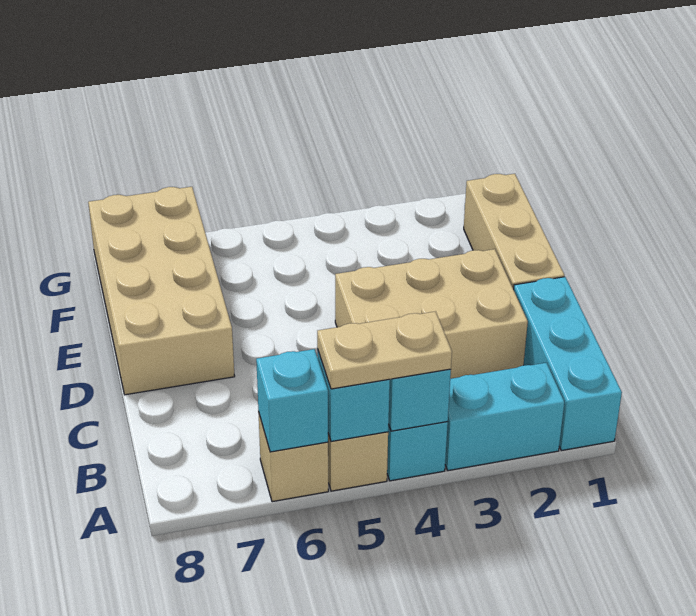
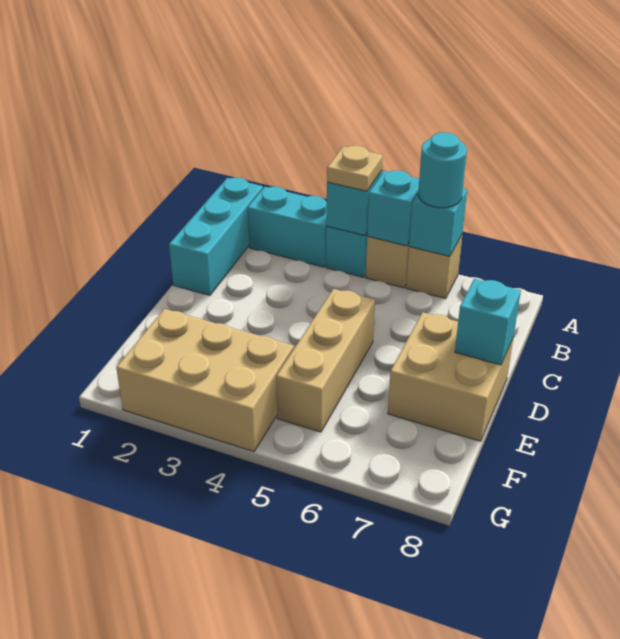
tan 1x2 plate [317,312,452,389] -> tan 1x1 plate [327,146,383,191]
none -> cyan 1x1 round brick [418,132,467,208]
tan 2x3 brick [335,249,528,379] -> tan 2x3 brick moved to [116,309,294,452]
tan 1x3 brick [464,174,564,289] -> tan 1x3 brick moved to [276,289,375,432]
tan 2x4 brick [88,187,235,395] -> tan 2x2 brick [388,312,514,441]
none -> cyan 1x1 brick [455,278,521,365]

